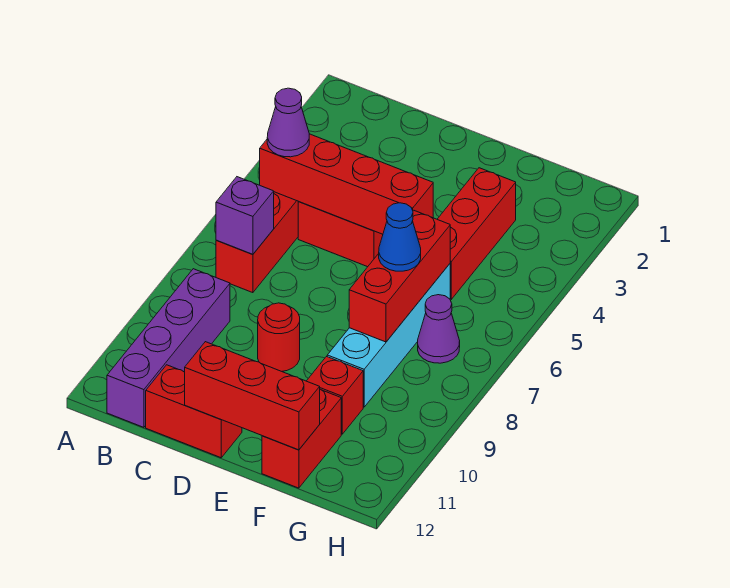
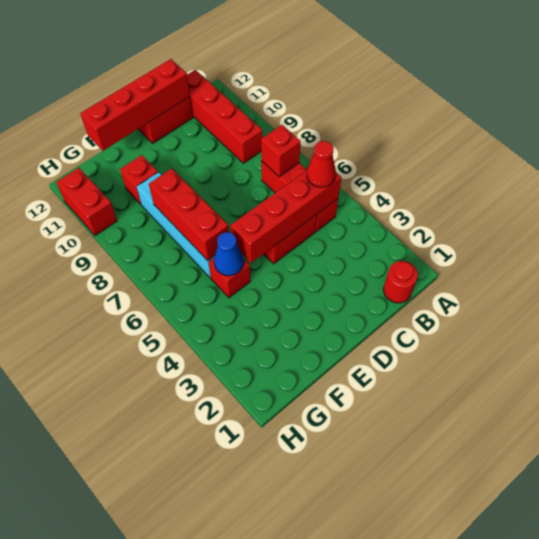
purple 1x1 cone [267,88,309,157] -> red 1x1 cone [307,141,336,187]
purple 1x1 brick [216,177,274,254] -> red 1x1 brick [261,125,301,177]
purple 1x4 brick [107,269,230,427] -> red 1x4 brick [187,70,263,163]
red 1x1 round brick [258,303,300,371] -> red 1x1 round brick moved to [383,261,418,303]
red 1x3 brick [185,342,320,450] -> red 1x4 brick [80,59,190,151]
red 1x3 brick [437,168,516,299] -> red 1x1 brick [209,258,250,298]
blue 1x1 cone [379,203,421,271] -> blue 1x1 cone moved to [214,232,244,276]
red 1x2 brick [262,389,341,488] -> red 1x2 brick moved to [56,168,117,236]
purple 1x1 cone [418,295,460,363] -> none

